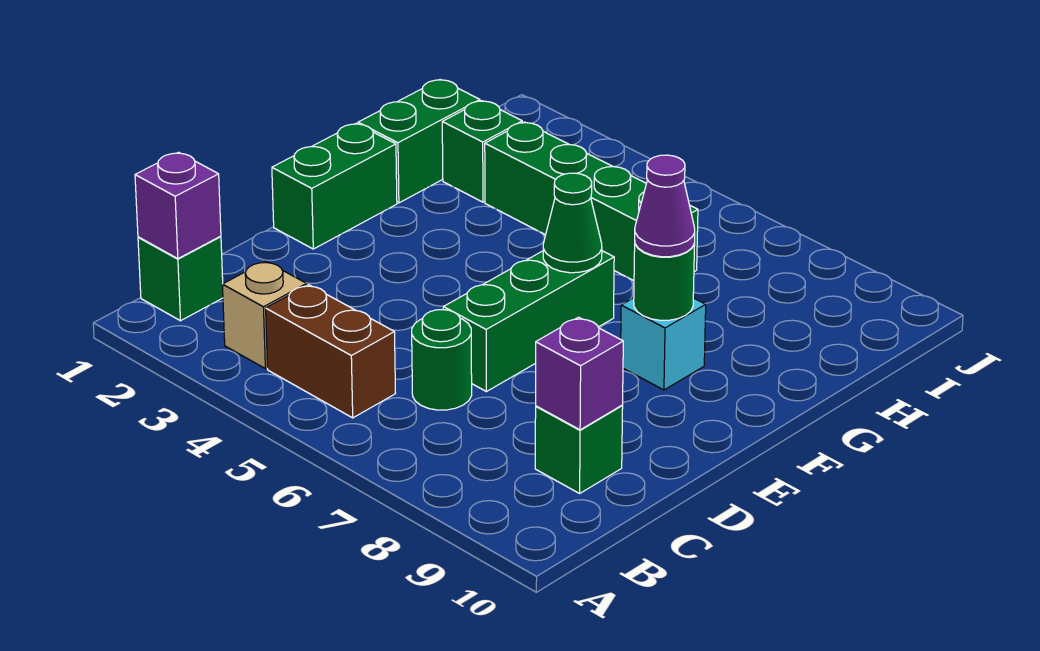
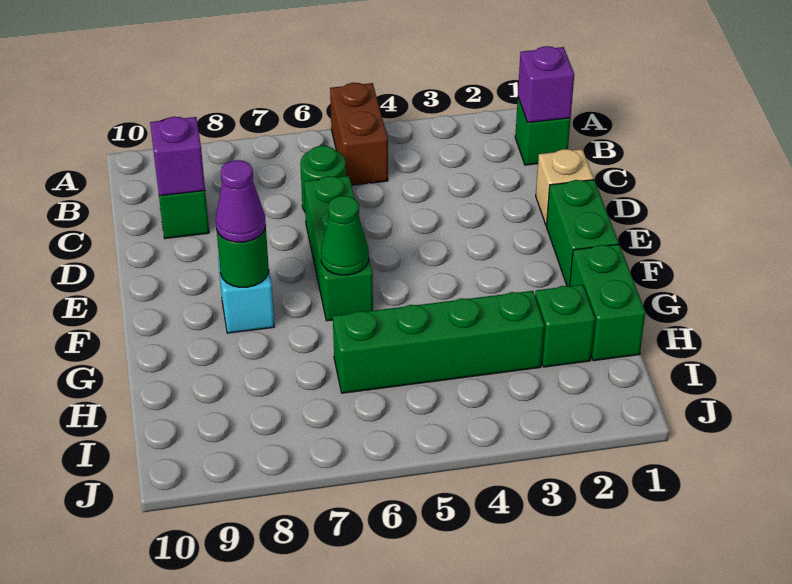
tan 1x1 brick [222,261,307,369] -> tan 1x1 brick moved to [536,149,594,226]
brown 1x2 brick [266,285,396,418] -> brown 1x2 brick turned to [330,83,388,185]

